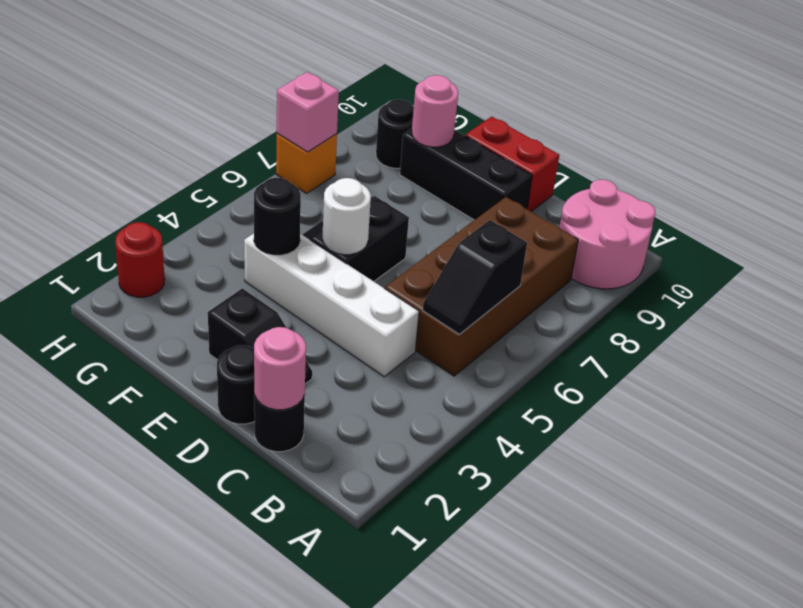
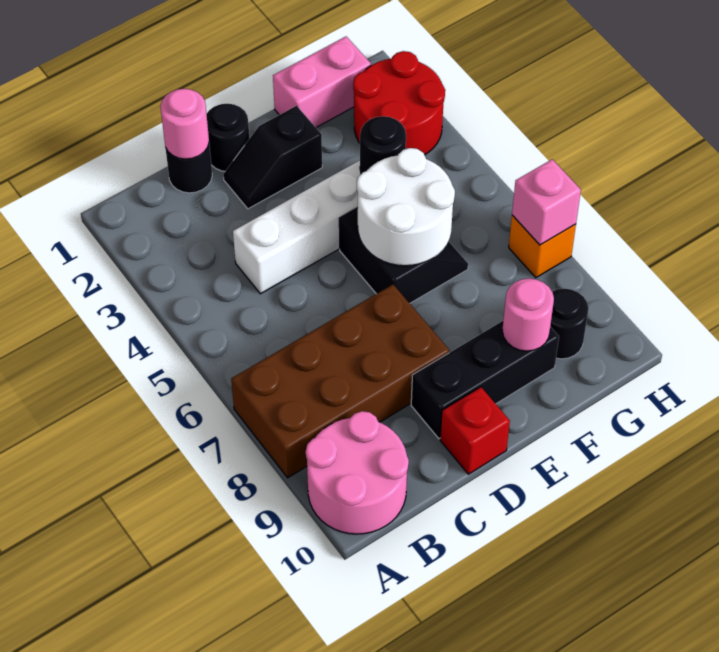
brown 2x4 brick [385,197,578,376] -> brown 2x4 brick turned to [231,285,450,478]
black 1x2 slope [423,220,527,334] -> none
red 1x2 brick [465,116,559,211] -> red 1x1 brick [440,387,510,474]
white 1x1 round brick [323,178,371,255] -> white 2x2 round brick [357,148,455,266]
none -> pink 1x2 brick [273,37,371,127]
red 1x1 round brick [115,222,165,297] -> red 2x2 round brick [353,51,445,155]

